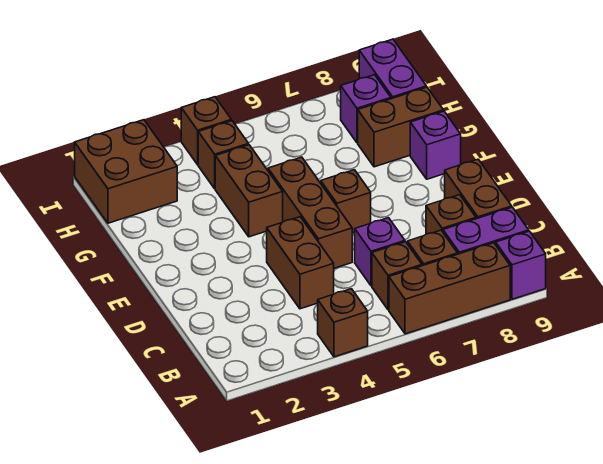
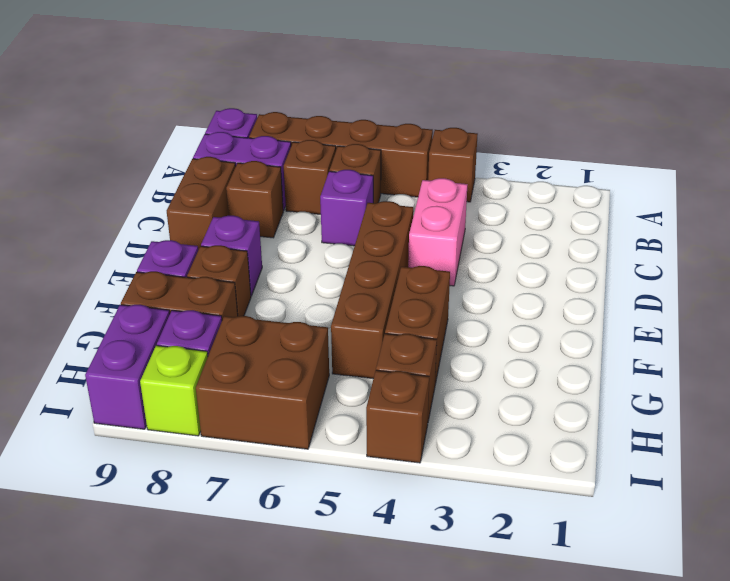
brown 1x3 brick [389,243,510,334] -> brown 1x4 brick [249,112,433,197]
brown 1x2 brick [267,217,334,309] -> pink 1x2 brick [408,178,468,286]
brown 1x3 brick [268,157,352,268] -> brown 1x4 brick [331,201,413,379]
brown 1x1 brick [321,170,371,233] -> brown 1x1 brick moved to [187,245,251,316]
none -> purple 1x1 brick [201,216,262,296]
brown 2x2 brick [75,120,177,223] -> brown 2x2 brick moved to [196,316,329,449]
none -> lime 1x1 brick [140,346,208,436]

